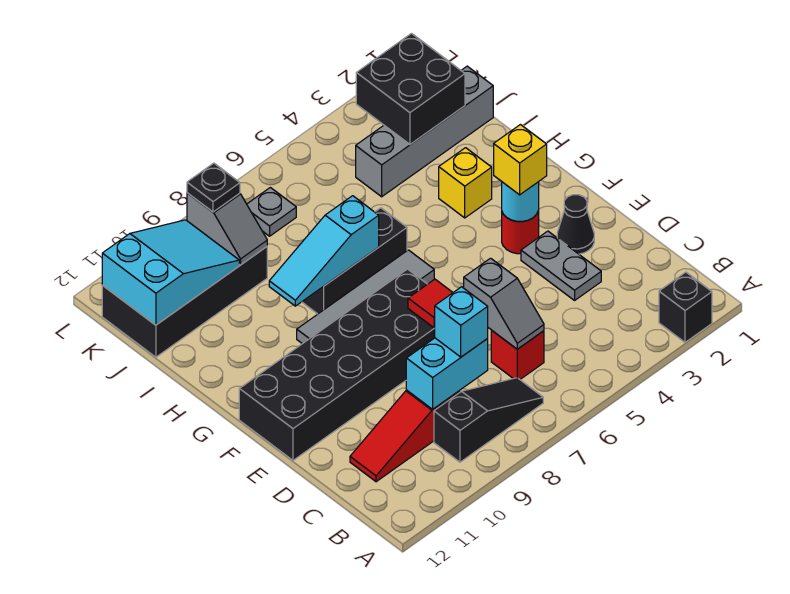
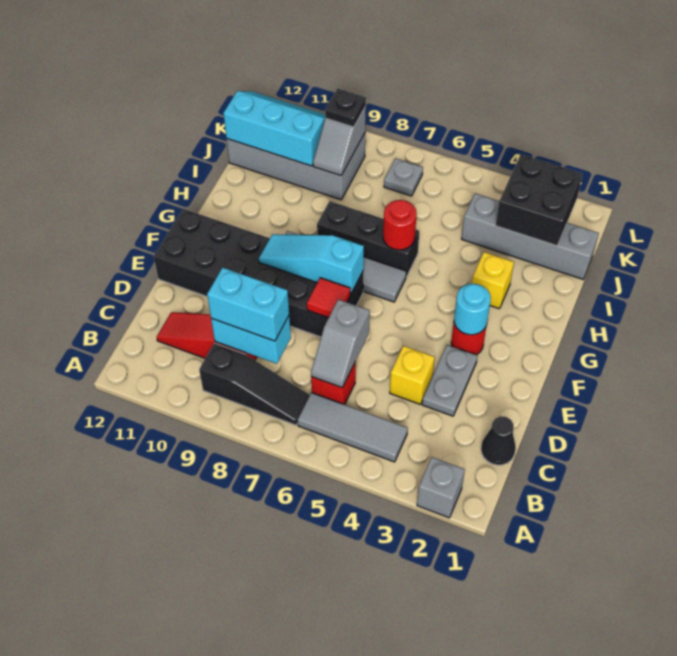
black 1x1 brick [659,272,712,342] -> grey 1x1 brick [417,457,465,518]
none -> grey 1x3 tile [298,393,408,462]
cyan 1x1 brick [435,287,488,357] -> cyan 1x2 brick [207,268,289,341]
black 1x1 cone [557,195,594,254] -> black 1x1 cone moved to [481,416,516,465]
yellow 1x1 brick [494,125,547,195] -> yellow 1x1 brick moved to [390,346,435,404]
none -> red 1x1 round brick [383,200,417,250]
cyan 1x3 slope [269,196,379,306] -> cyan 1x3 slope moved to [259,234,364,294]
black 2x4 brick [102,247,267,357] -> grey 2x4 brick [227,133,365,200]
cyan 2x3 slope [102,220,239,325] -> cyan 2x3 slope turned to [223,91,325,166]

